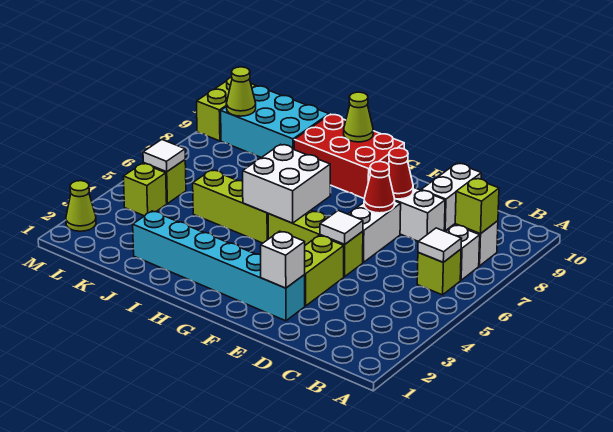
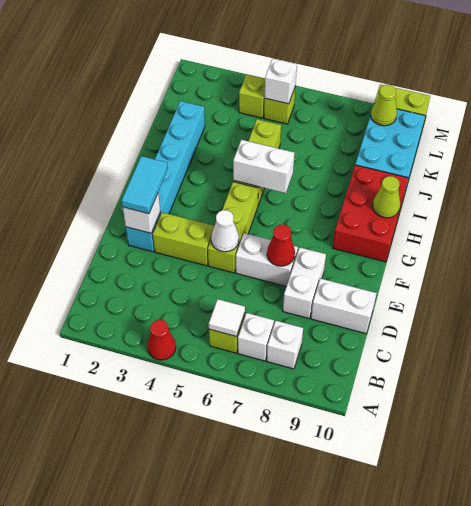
lime 1x1 brick [455,178,499,234] -> none
none -> cyan 1x2 tile [122,156,168,214]
white 1x1 tile [320,211,363,244] -> white 1x1 cone [211,210,239,252]
red 1x1 cone [388,148,413,199] -> red 1x1 cone moved to [147,320,176,360]
white 2x2 brick [243,144,330,223] -> white 1x2 brick [233,140,294,193]
white 1x1 tile [143,140,185,172] -> white 1x1 brick [264,59,297,104]
lime 1x1 cone [66,181,96,231] -> none

